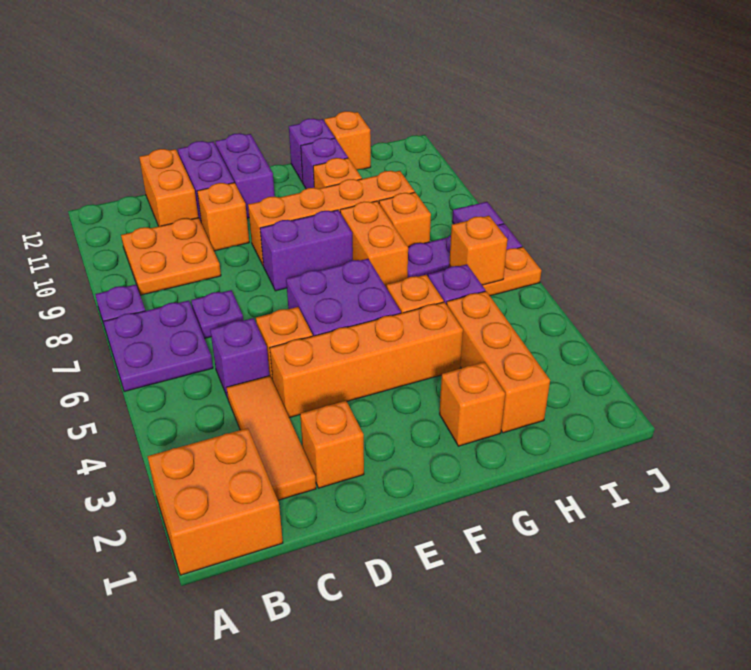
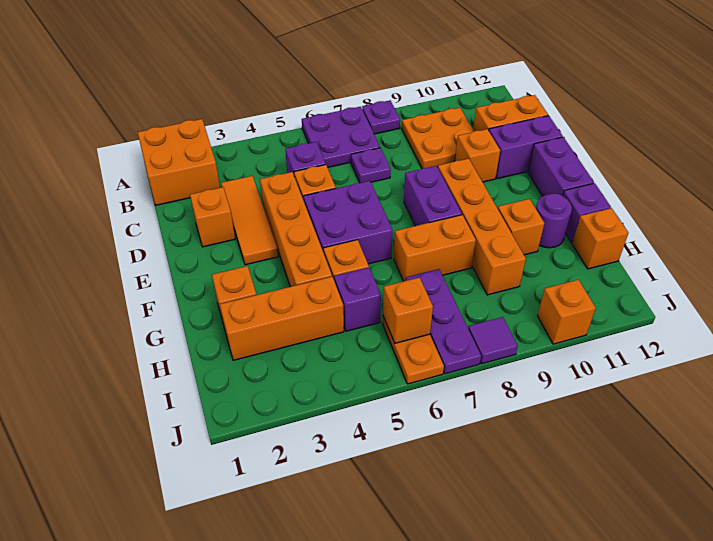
orange 1x3 tile [227,376,316,500] -> orange 1x3 tile turned to [221,176,278,265]
purple 1x2 brick [215,133,275,218] -> purple 1x2 brick turned to [528,137,594,196]
purple 1x1 brick [301,138,348,189] -> purple 1x1 round brick [536,194,572,248]
orange 1x1 brick [379,192,431,247] -> orange 1x1 brick moved to [538,280,596,344]

